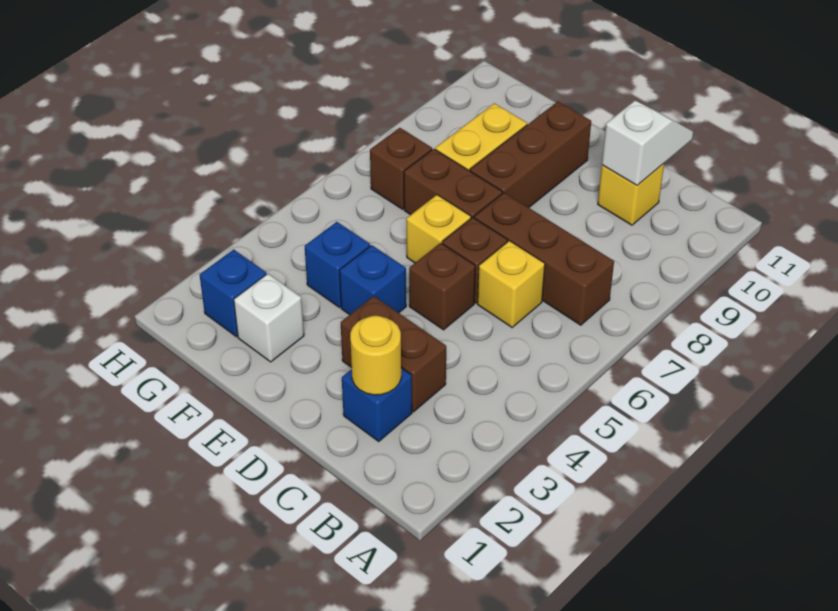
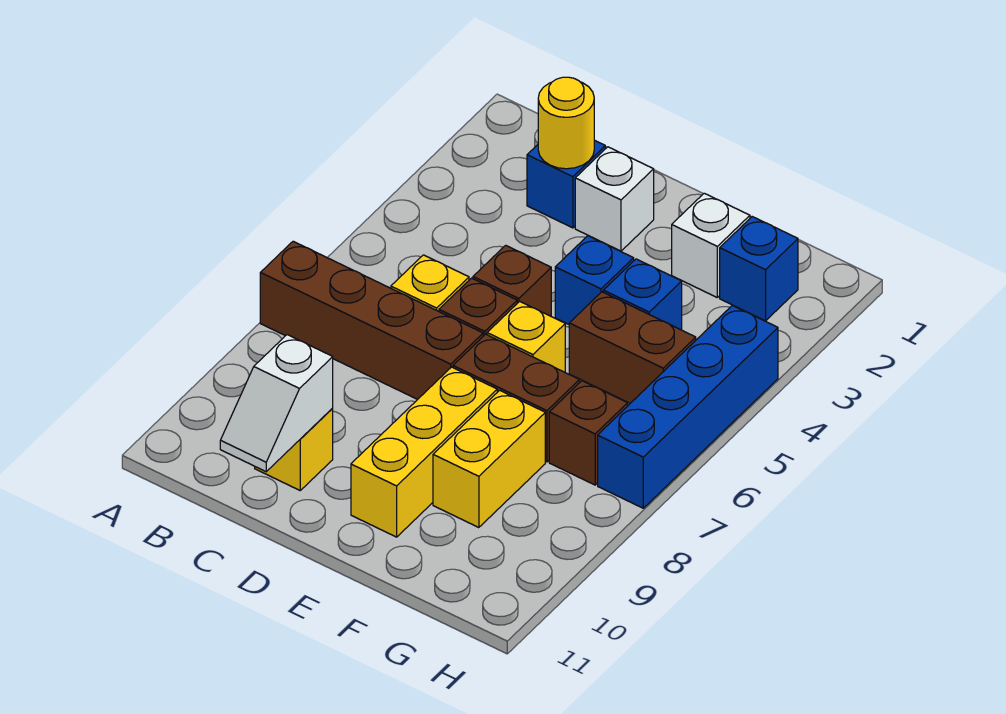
brown 1x3 brick [474,193,614,325] -> brown 1x4 brick [260,241,483,399]
brown 1x2 brick [341,296,446,412] -> brown 1x2 brick moved to [569,292,696,403]
none -> white 1x1 brick [575,147,654,251]
brown 1x3 brick [470,102,591,208] -> yellow 1x3 brick [351,367,497,537]
none -> blue 1x4 brick [598,305,778,508]

